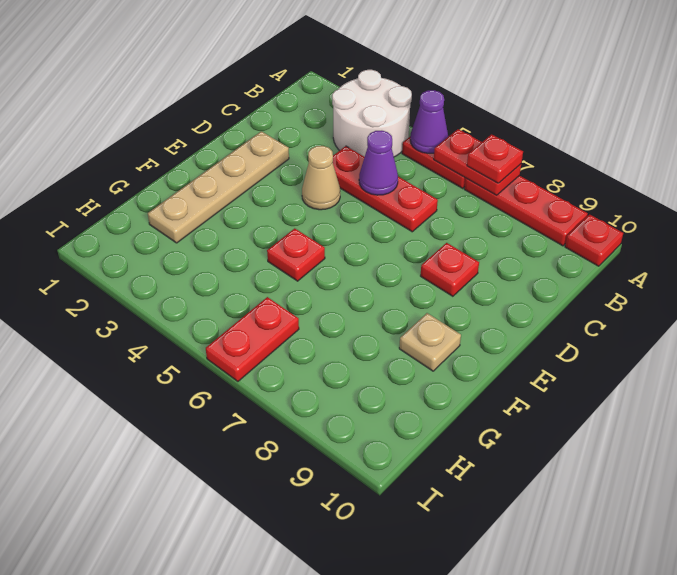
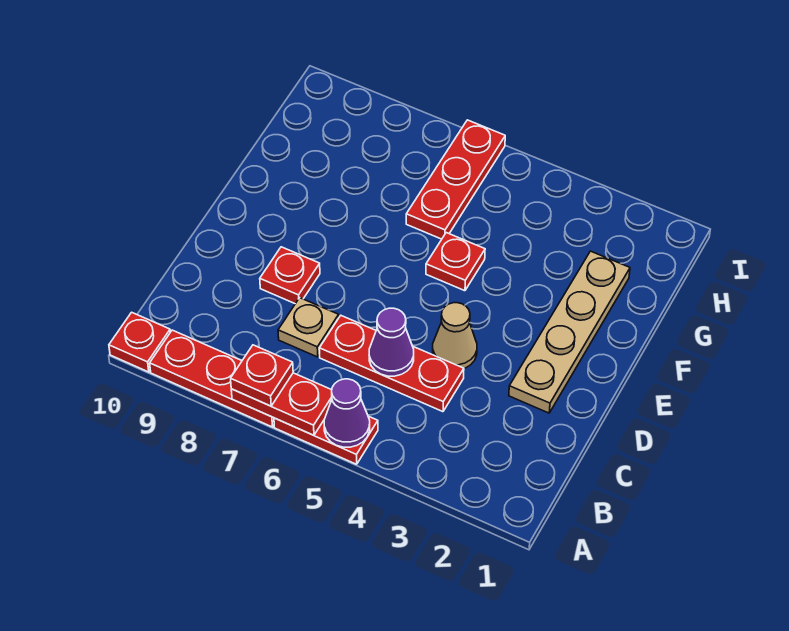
white 2x2 round brick [332,70,412,157] -> none
tan 1x1 plate [399,313,461,371] -> tan 1x1 plate moved to [278,298,339,357]
red 1x2 plate [206,297,299,381] -> red 1x3 plate [406,120,505,239]

